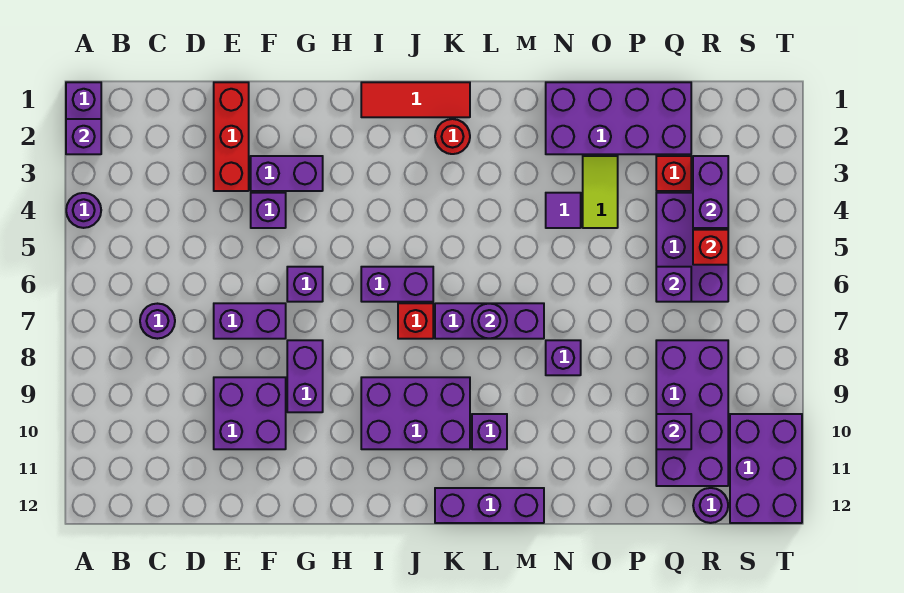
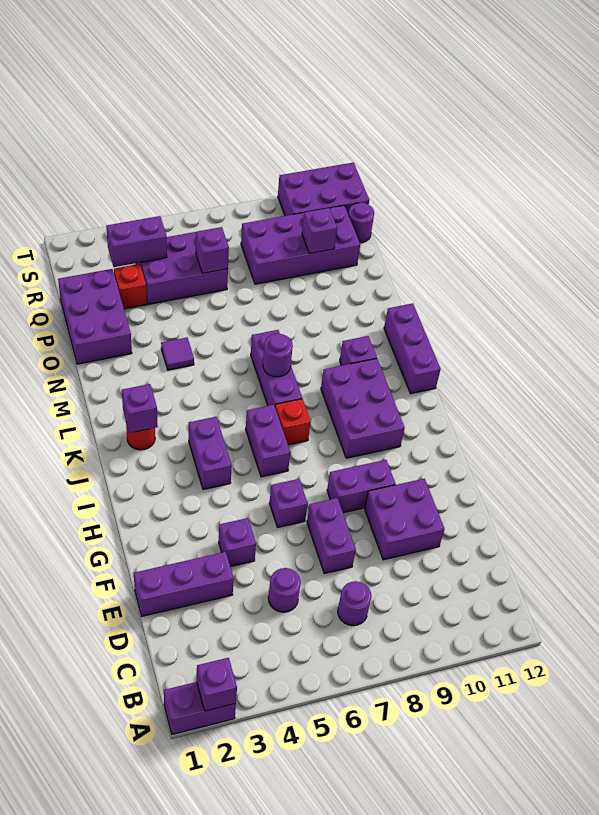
purple 1x1 round brick [66,193,101,228] -> purple 1x1 round brick moved to [268,568,301,612]
red 1x3 brick [214,82,249,191] -> purple 1x3 brick [134,552,234,616]
purple 1x2 brick [251,156,323,191] -> purple 1x2 brick moved to [189,417,232,490]
red 1x3 tile [361,82,470,117] -> none
purple 2x4 brick [546,82,691,154] -> purple 2x3 brick [58,269,132,364]
purple 1x1 brick [546,340,581,375] -> purple 1x1 brick moved to [122,384,158,433]
lime 1x2 tile [583,156,618,228] -> none
red 1x1 brick [693,230,728,265] -> none

